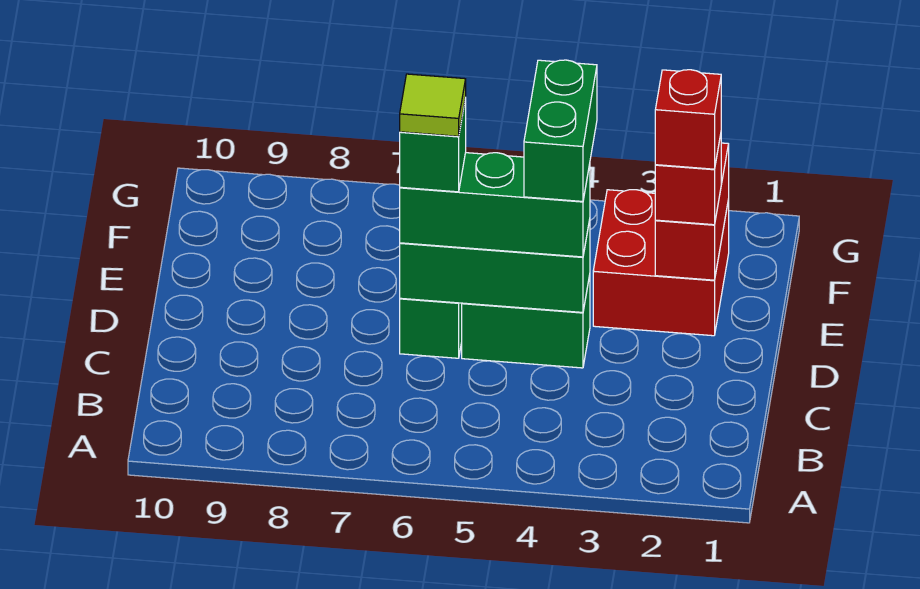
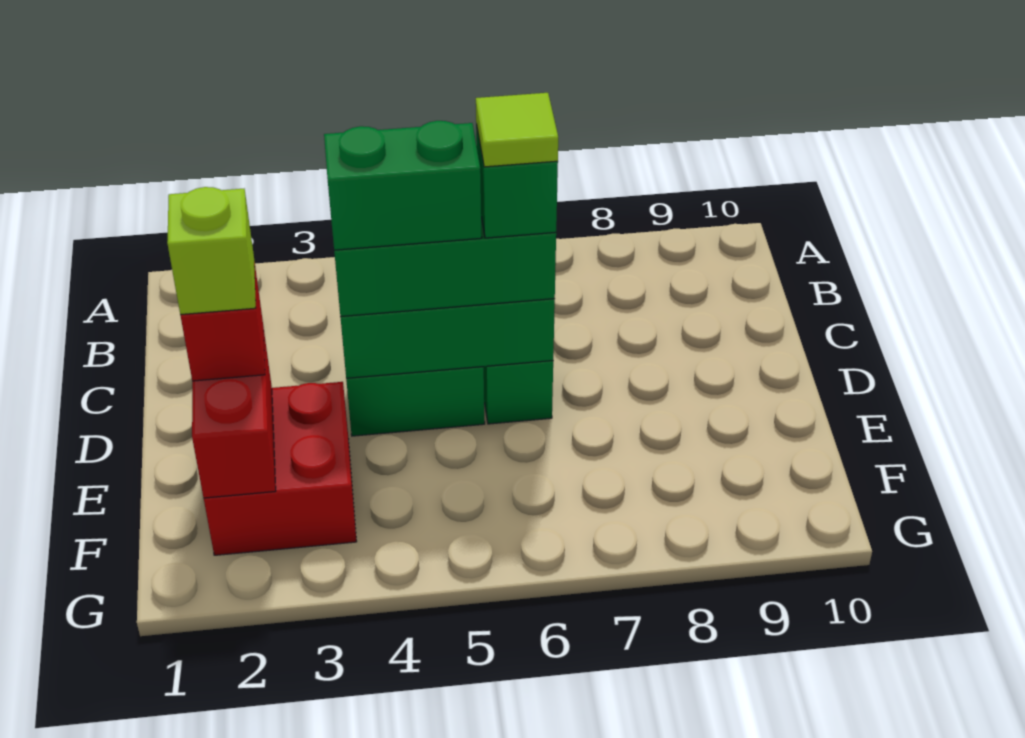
green 1x2 brick [524,60,597,201] -> green 1x2 brick turned to [324,121,482,250]
red 1x1 brick [655,70,721,169] -> lime 1x1 brick [167,187,256,315]

